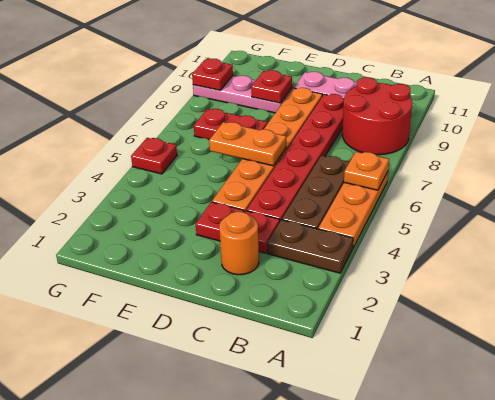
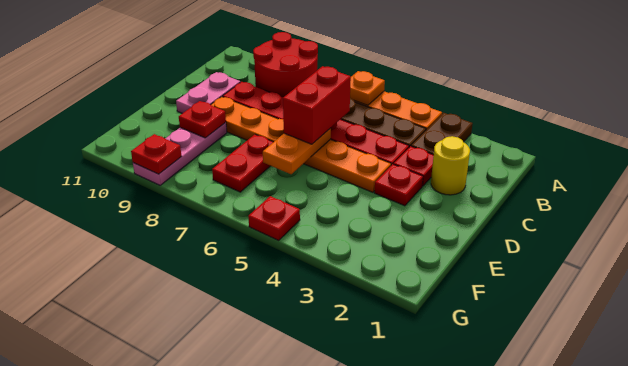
orange 1x1 round brick [219,211,259,275] -> yellow 1x1 round brick [431,136,470,195]
none -> red 1x2 brick [283,66,351,144]

